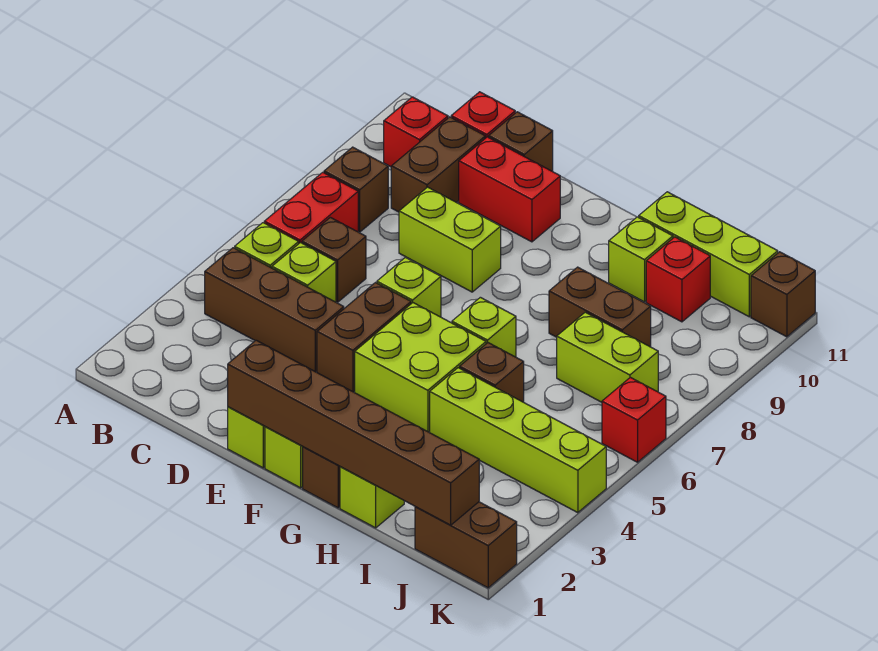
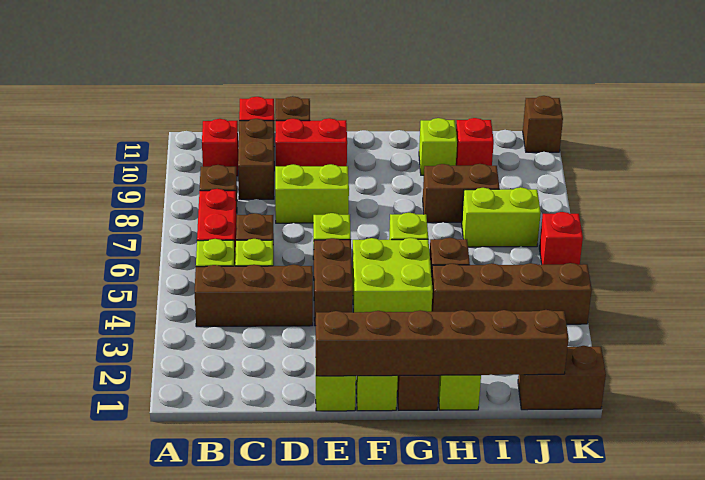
lime 1x4 brick [430,368,606,513] -> brown 1x4 brick [431,263,592,324]
lime 1x3 brick [639,192,778,317] -> none

